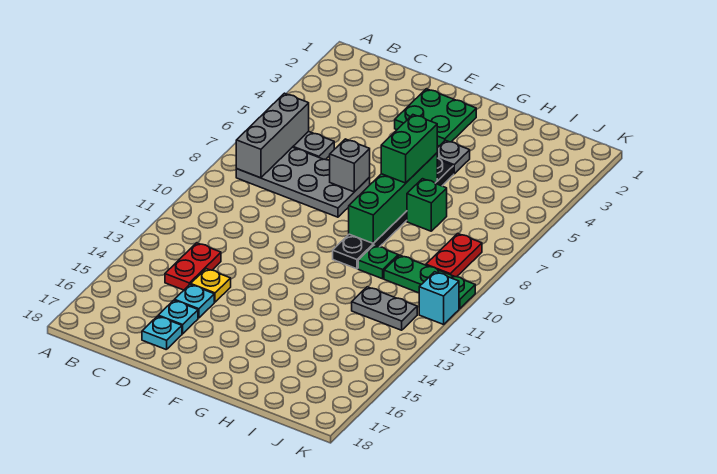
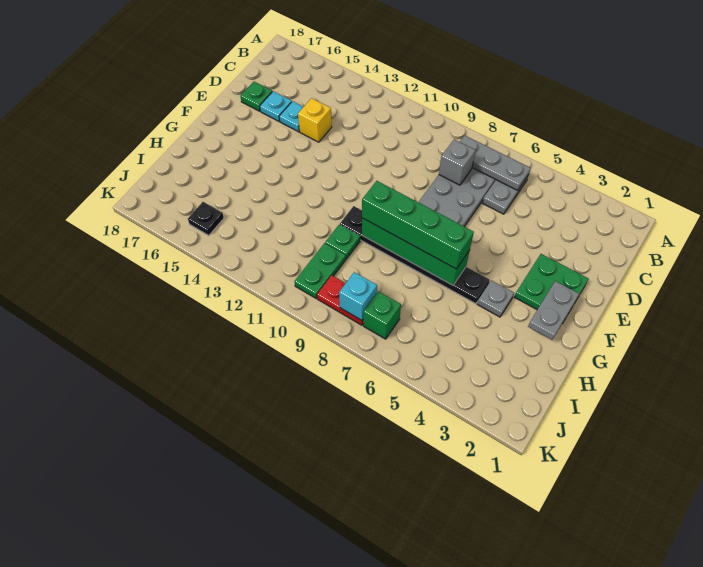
grey 1x3 brick [236,93,309,178] -> grey 1x3 plate [460,135,531,190]
red 1x2 plate [165,243,221,290] -> none
yellow 1x1 plate [191,269,231,302] -> yellow 1x1 brick [298,98,332,142]
cyan 1x1 plate [142,316,182,350] -> green 1x1 plate [240,82,272,111]
grey 1x1 brick [330,139,370,192] -> grey 1x1 brick moved to [439,140,475,185]
green 1x2 brick [381,115,437,183] -> green 1x4 brick [362,181,474,269]
green 1x1 brick [407,179,447,231] -> green 1x1 brick moved to [363,291,401,339]
green 1x3 plate [384,255,475,309] -> green 1x2 plate [294,243,346,298]
grey 1x2 plate [352,287,417,330] -> grey 1x2 plate moved to [528,281,579,340]
none -> black 1x1 plate [188,202,224,235]
cyan 1x1 brick [419,272,459,324] -> cyan 1x1 brick moved to [339,272,377,320]

